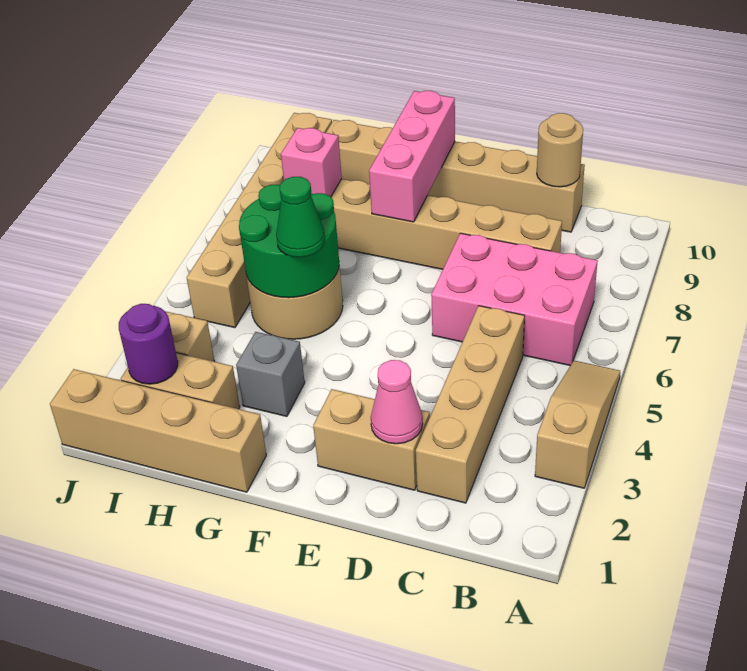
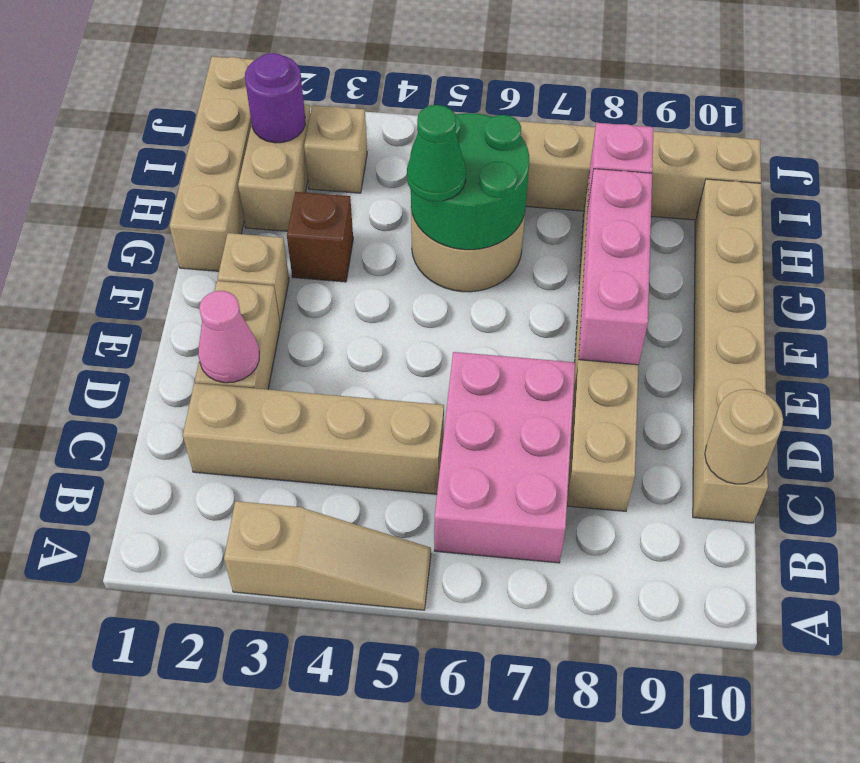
none -> tan 1x1 brick [217,233,289,324]
pink 1x3 brick [369,91,455,222] -> pink 1x3 brick turned to [579,169,652,365]
grey 1x1 brick [236,332,305,416] -> brown 1x1 brick [287,192,353,282]

